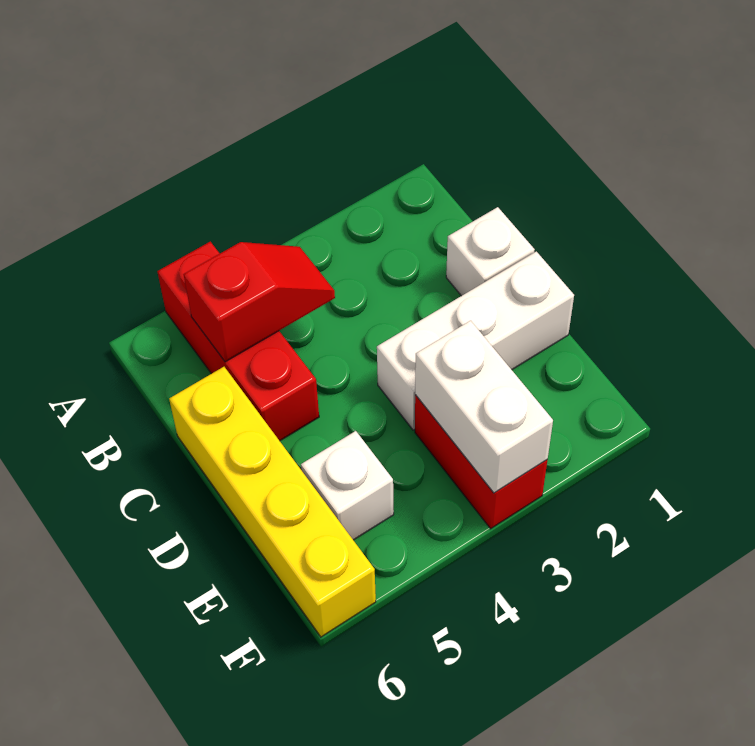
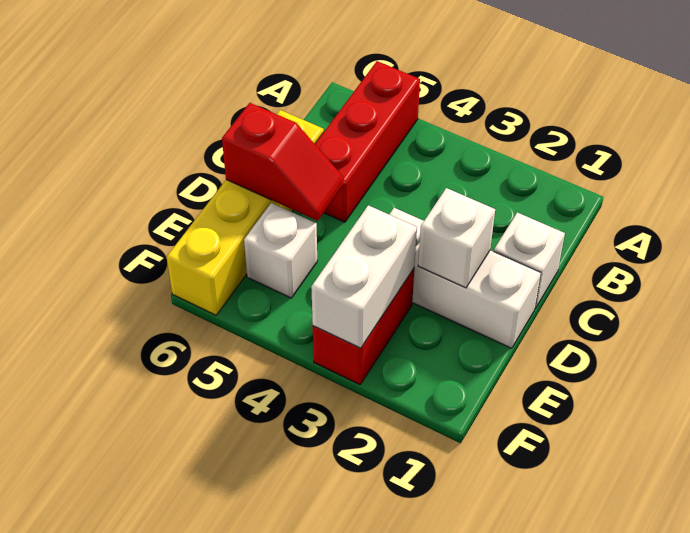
red 1x2 slope [184,242,335,362] -> red 1x2 slope moved to [222,103,344,221]
none -> white 1x1 brick [418,188,495,288]

